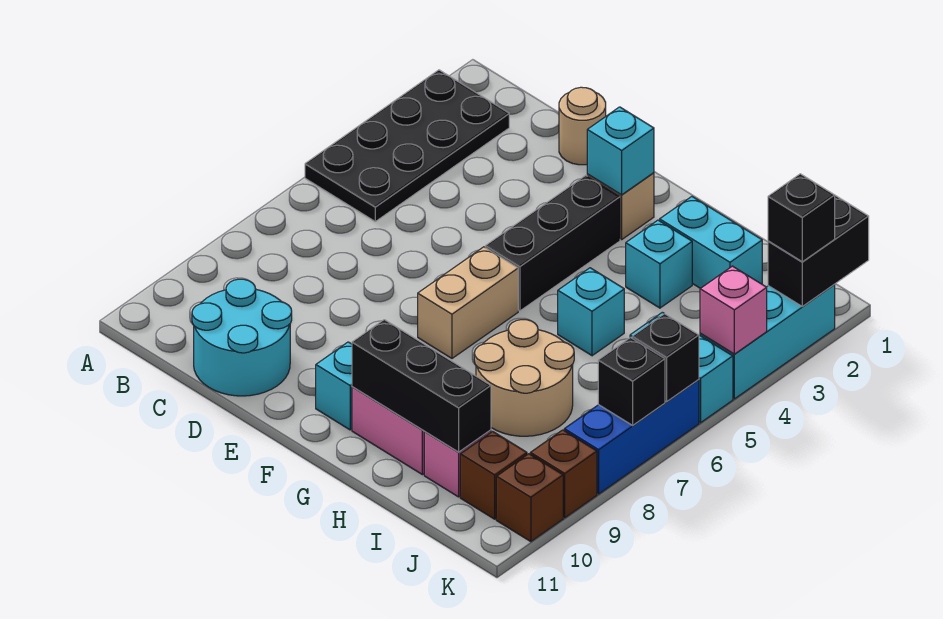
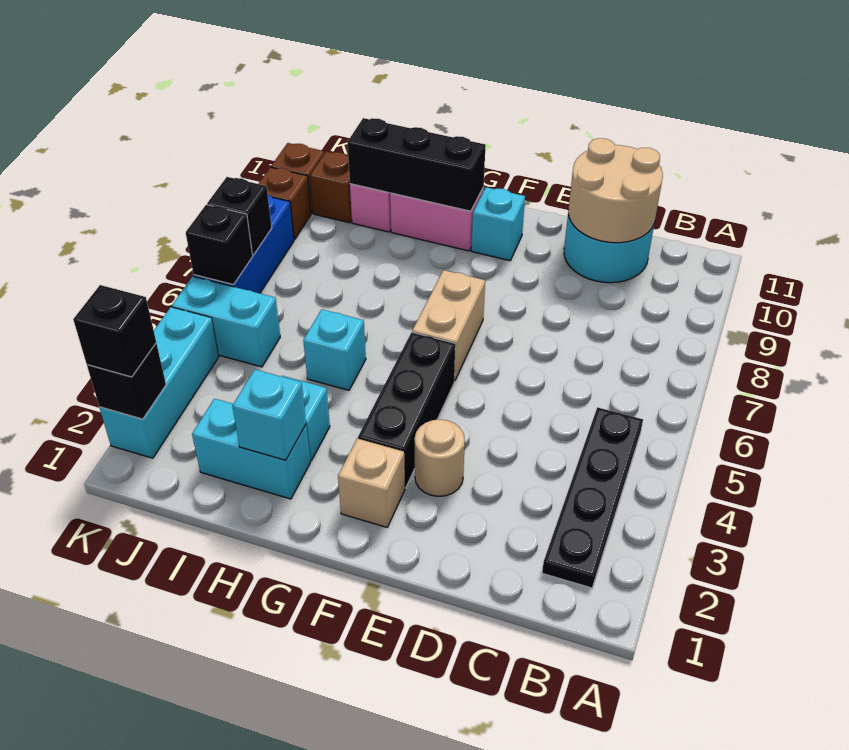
black 2x4 plate [305,70,509,221] -> black 1x4 plate [542,407,643,588]
tan 1x1 round brick [559,87,606,165] -> tan 1x1 round brick moved to [415,419,465,496]
cyan 1x1 brick [587,107,654,195] -> cyan 1x1 brick moved to [232,370,306,460]
tan 2x2 round brick [474,320,574,436] -> tan 2x2 round brick moved to [568,138,663,243]
black 1x2 brick [768,196,869,306] -> black 1x1 brick [87,343,166,419]
pink 1x1 brick [700,266,767,354] -> none

